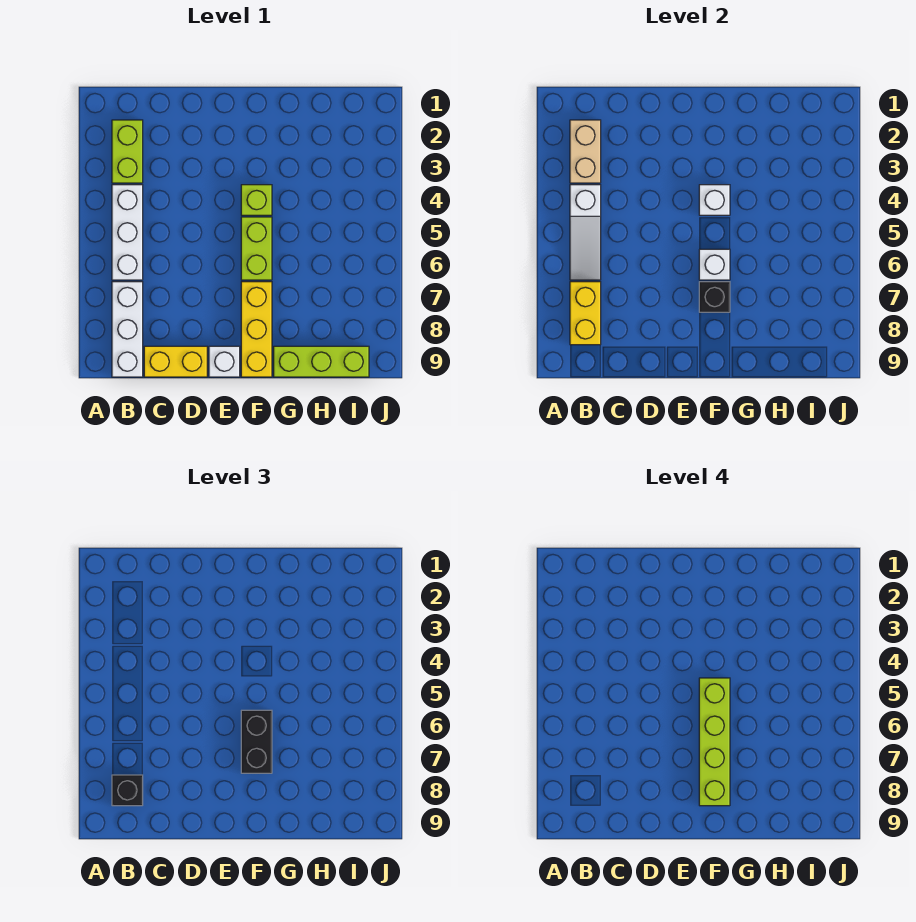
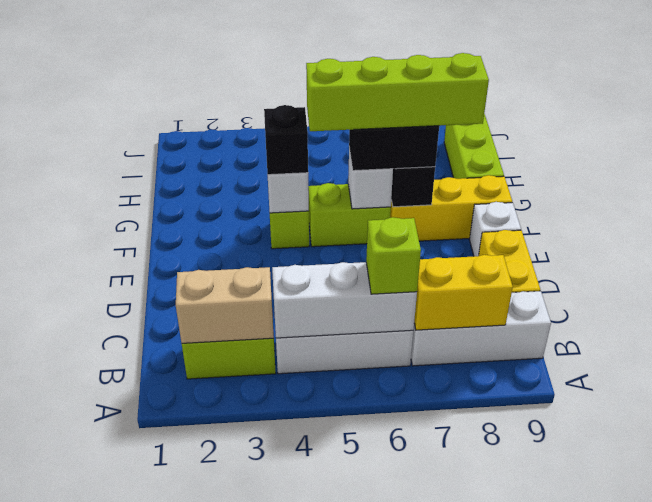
white 1x3 slope [570,185,601,280] -> white 1x3 brick [272,262,417,338]
none -> lime 1x1 brick [366,217,421,294]
black 1x1 brick [112,775,143,806] -> black 1x1 brick moved to [264,105,308,175]

